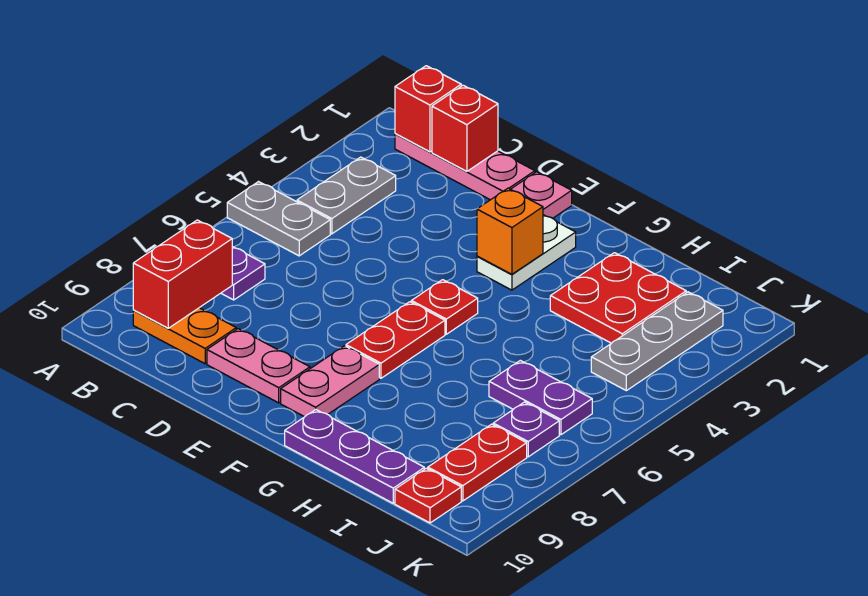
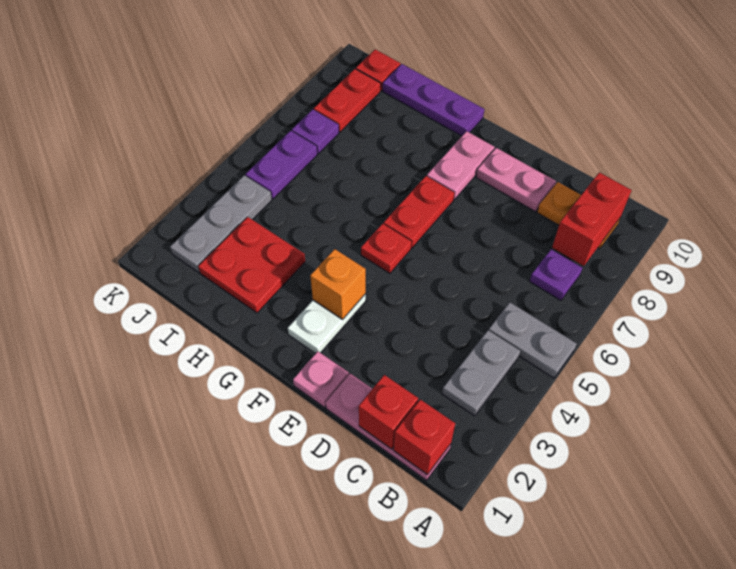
purple 1x2 plate [489,360,592,435] -> purple 1x2 plate turned to [245,131,317,199]

